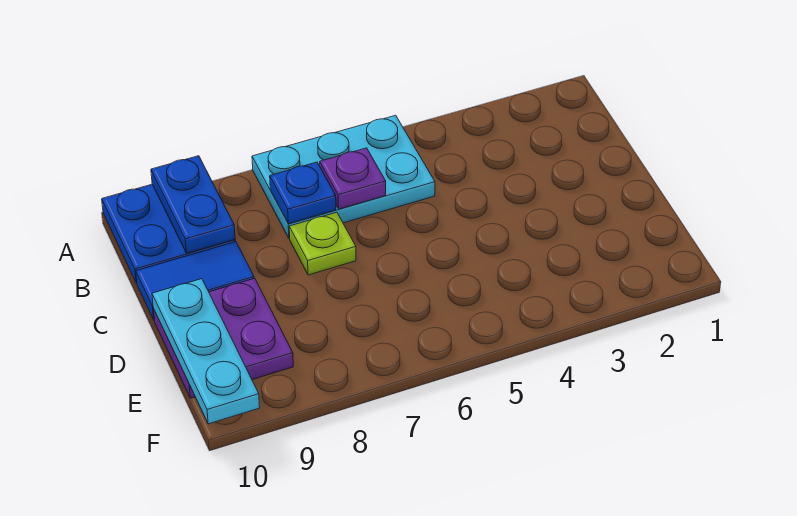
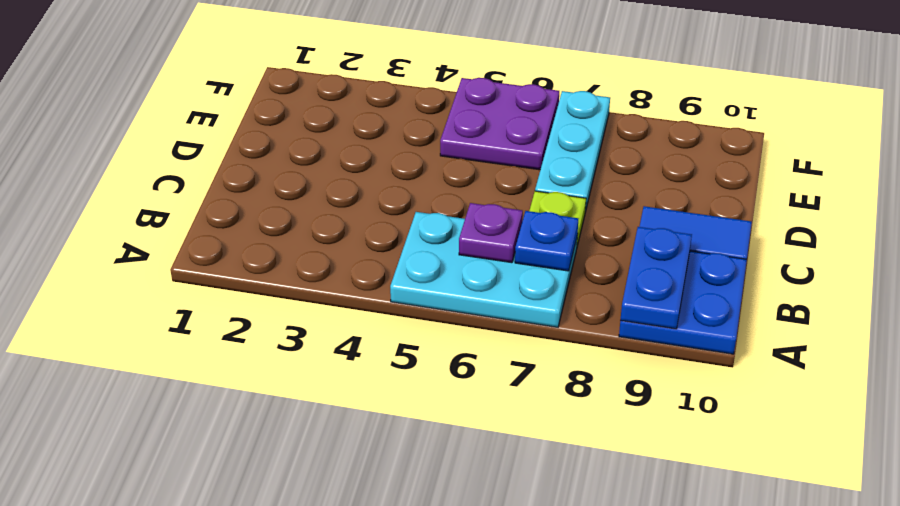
purple 2x2 plate [154,278,293,398] -> purple 2x2 plate moved to [440,78,559,170]
cyan 1x3 plate [152,279,260,424] -> cyan 1x3 plate moved to [535,91,610,212]

